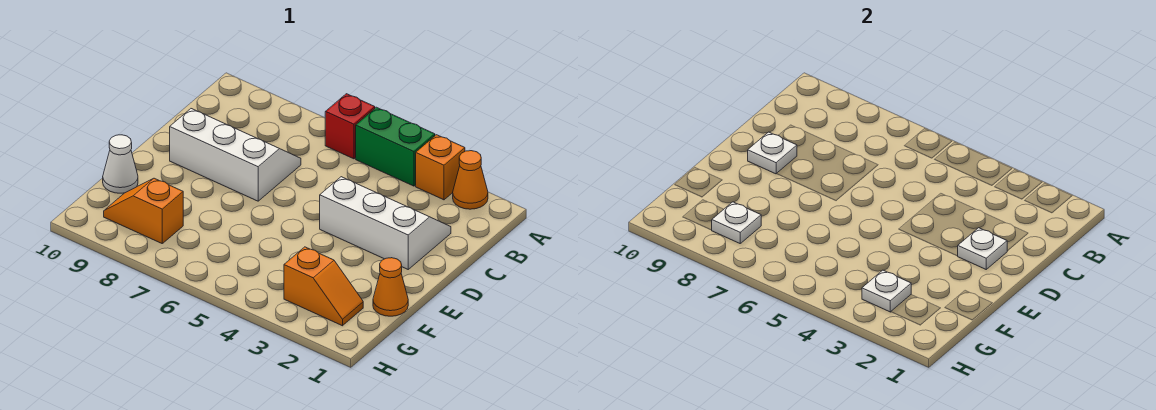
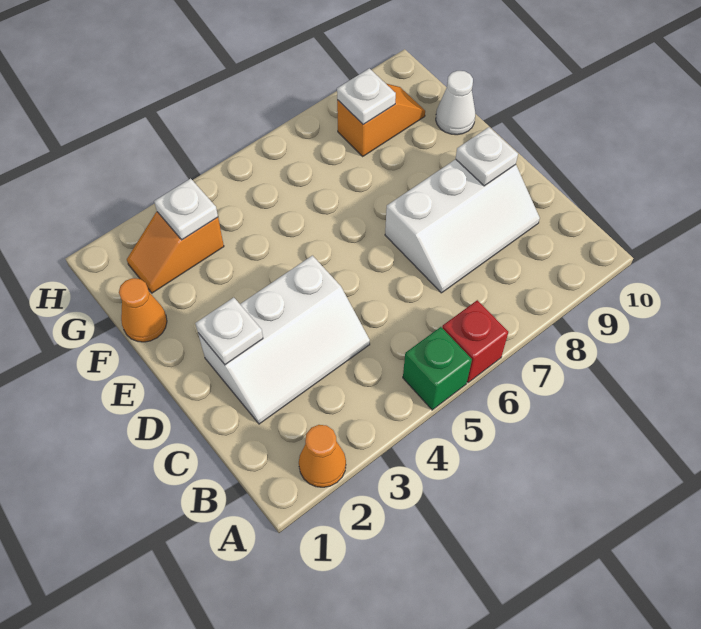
orange 1x1 brick [416,135,465,200] -> none
green 1x2 brick [356,107,435,186] -> green 1x1 brick [403,327,472,410]

